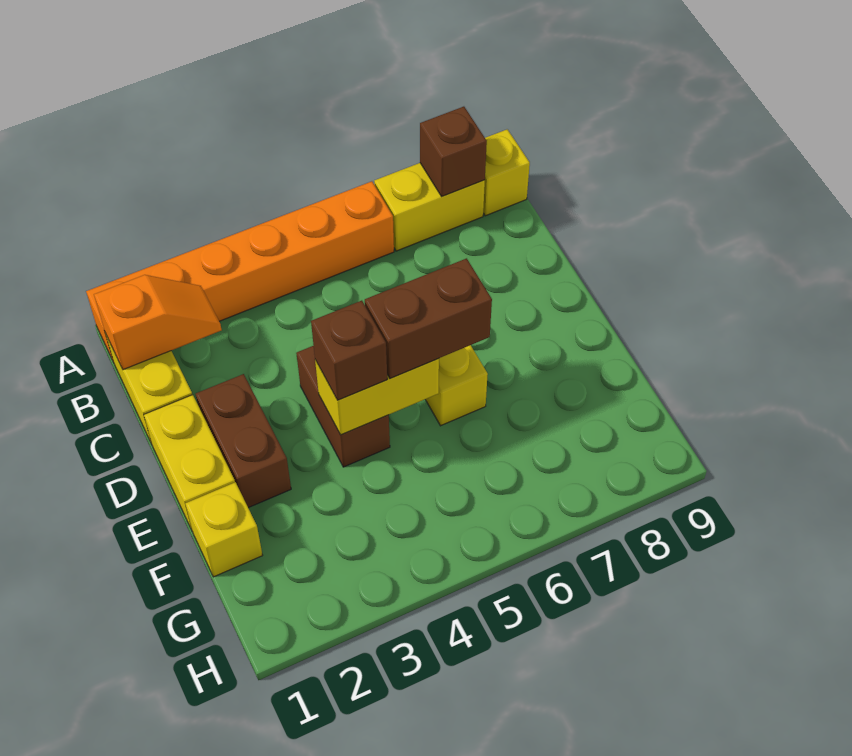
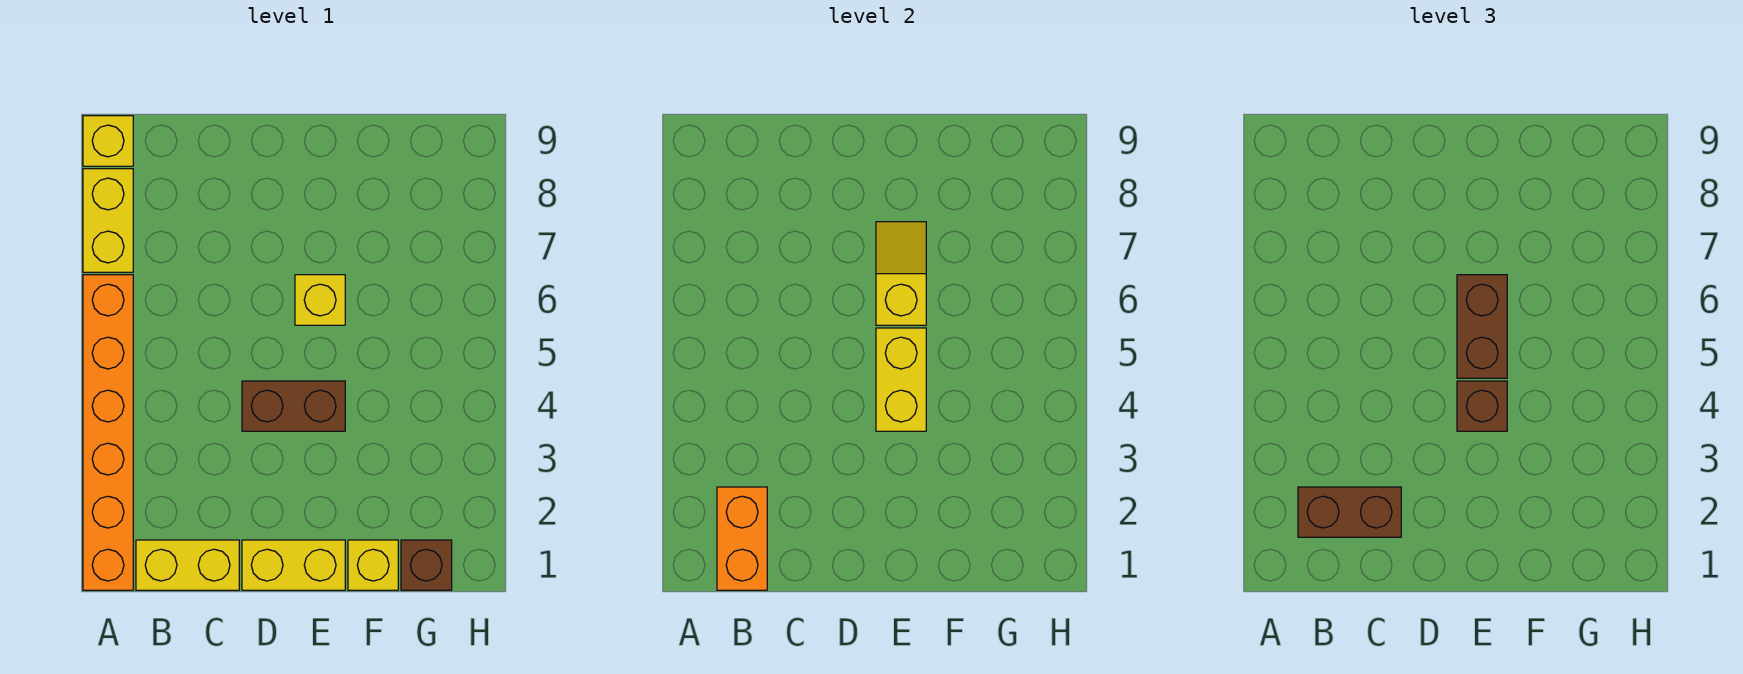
brown 1x1 brick [420,107,487,197] -> brown 1x1 brick moved to [401,540,452,590]
orange 1x2 slope [94,275,222,370] -> orange 1x2 brick [717,487,767,590]
brown 1x2 brick [196,374,291,508] -> brown 1x2 brick moved to [1298,487,1401,537]
none -> yellow 1x2 slope [876,222,926,325]

